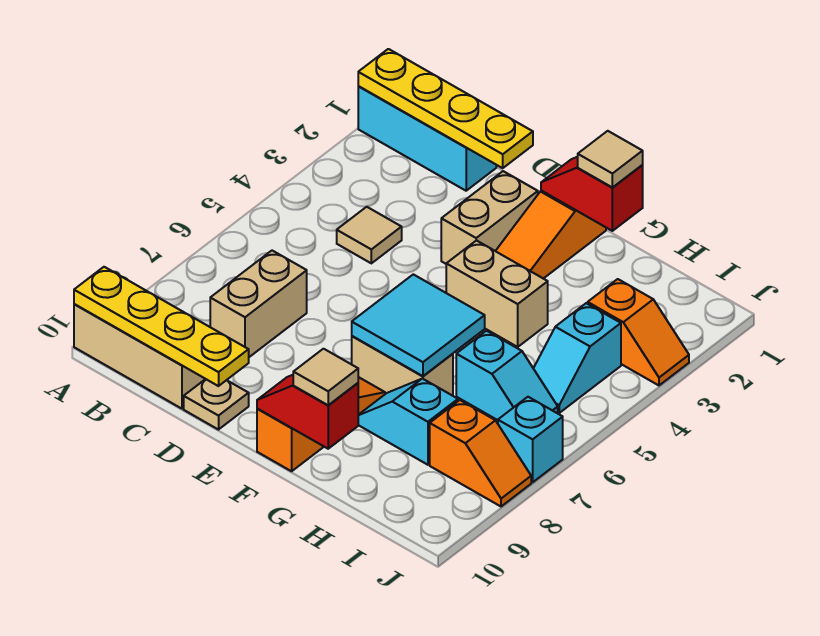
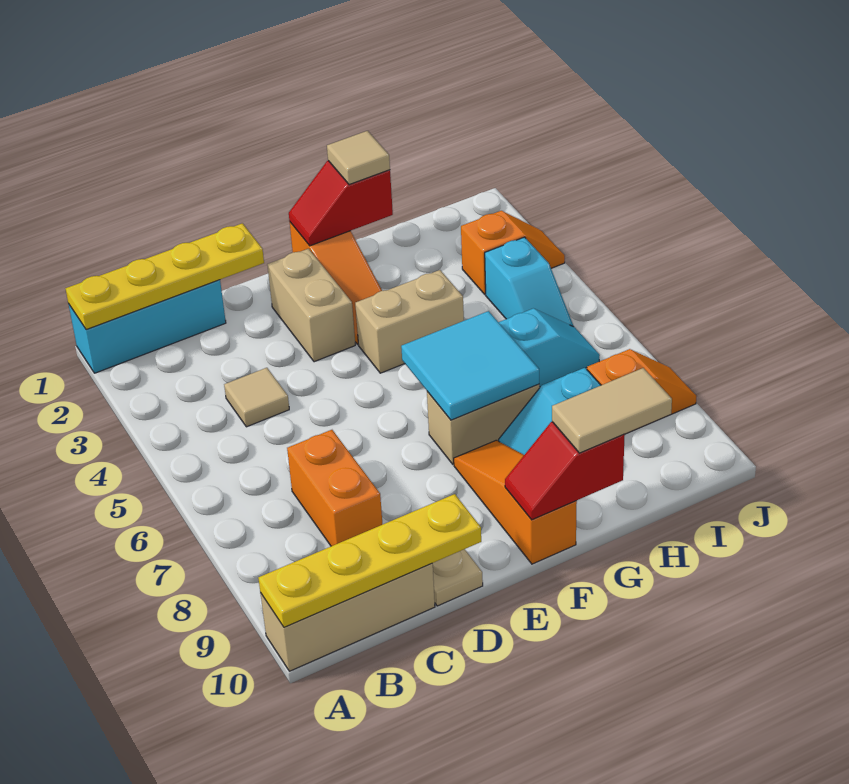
tan 1x2 brick [210,251,307,357] -> orange 1x2 brick [287,430,382,546]
tan 1x1 tile [293,349,358,405] -> tan 1x2 tile [552,368,672,453]
cyan 1x1 brick [498,397,563,482] -> none

